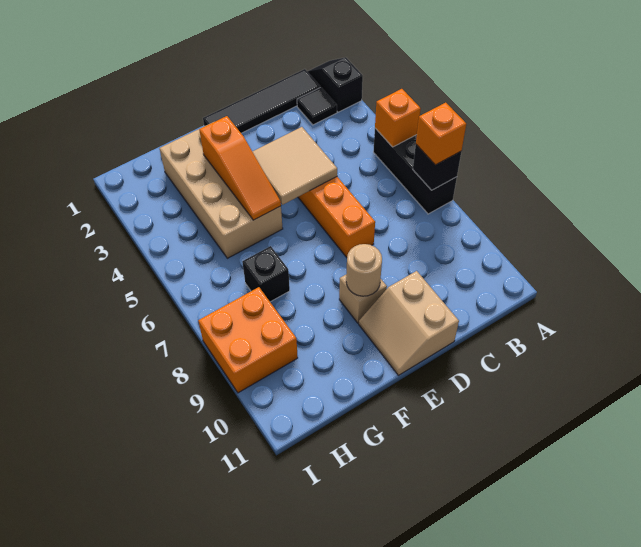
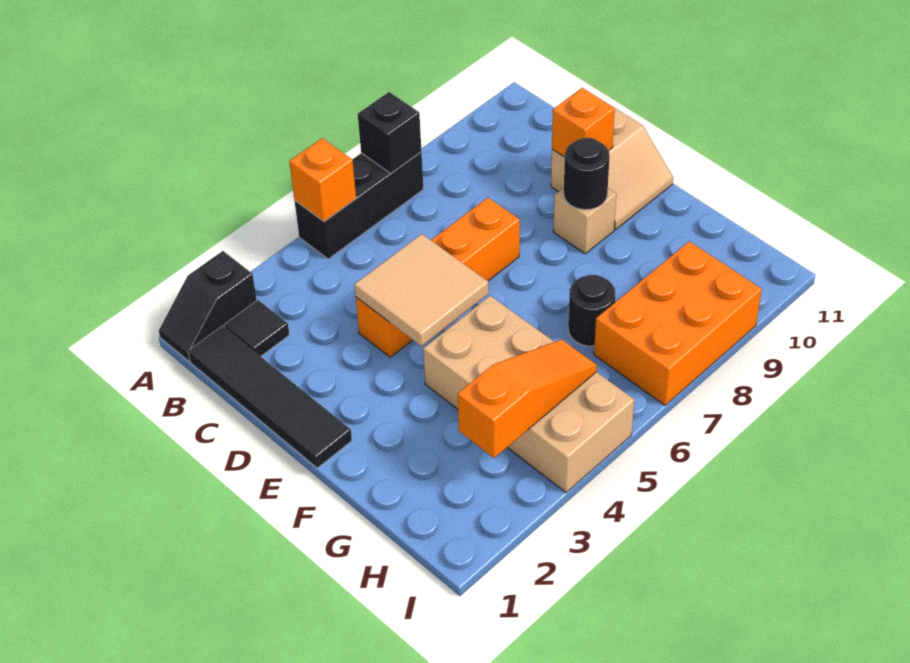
orange 1x1 brick [416,103,466,165] -> orange 1x1 brick moved to [552,88,615,157]
tan 1x1 round brick [346,244,382,296] -> black 1x1 round brick [564,138,610,210]
tan 2x4 brick [160,125,283,258] -> tan 2x4 brick turned to [423,296,634,493]
orange 1x3 slope [199,116,281,220] -> orange 1x3 slope moved to [458,340,597,458]
black 1x1 brick [242,246,290,302] -> black 1x1 round brick [568,275,615,346]
orange 2x2 brick [198,287,298,393] -> orange 2x3 brick [594,241,762,405]

